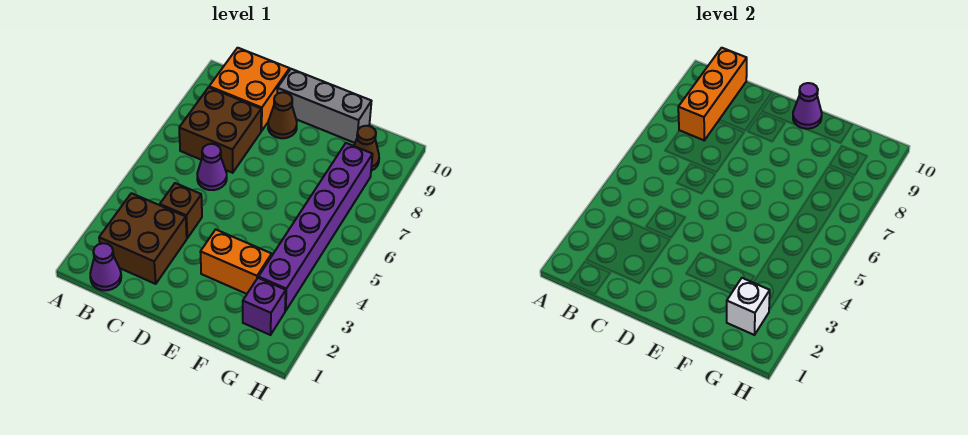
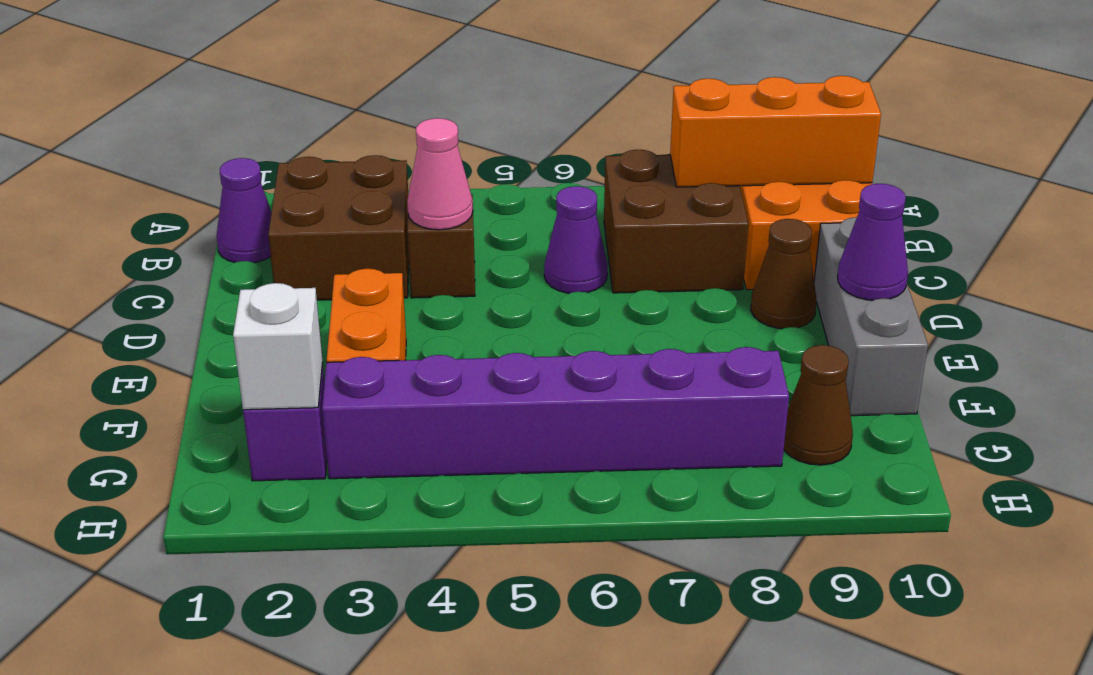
none -> pink 1x1 cone [407,118,473,230]

